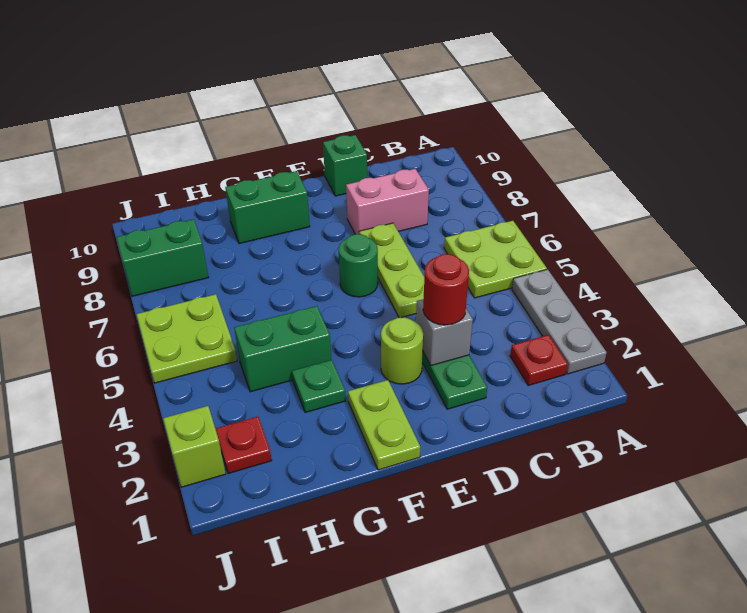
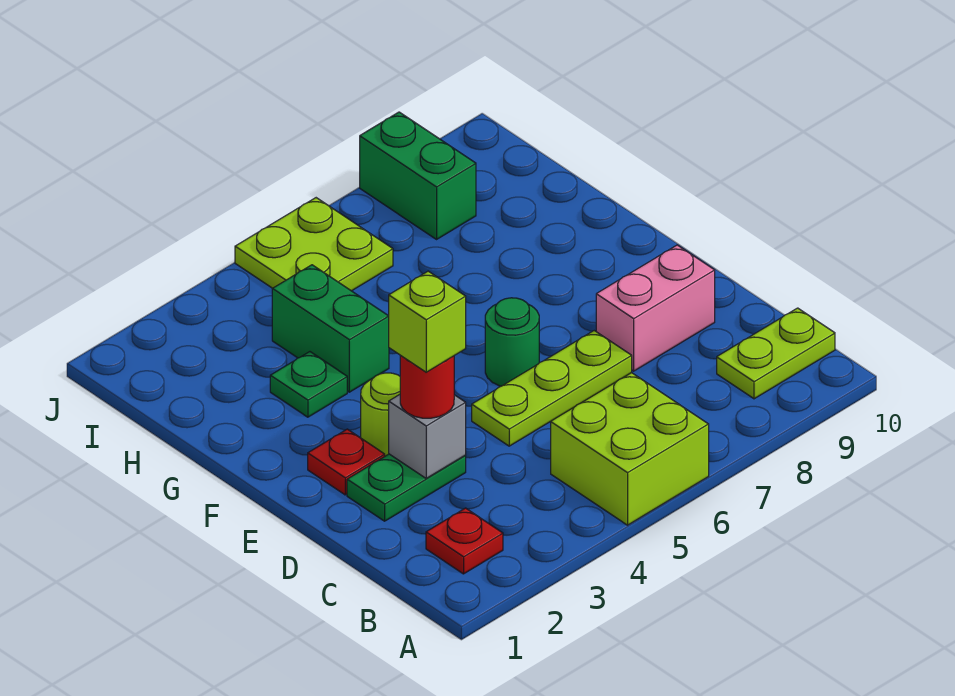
grey 1x3 plate [512,269,607,374] -> none
lime 2x2 plate [444,221,547,298] -> lime 2x2 brick [551,373,709,525]
pink 1x2 brick [346,169,429,234] -> pink 1x2 brick turned to [596,245,715,371]
green 1x1 brick [323,135,367,196] -> none
lime 1x2 plate [348,380,420,470] -> lime 1x2 plate moved to [717,308,835,399]
green 1x2 brick [225,171,310,244] -> none
red 1x1 plate [215,417,272,474] -> red 1x1 plate moved to [308,429,385,495]
lime 1x1 brick [163,406,226,487] -> lime 1x1 brick moved to [389,271,466,372]

